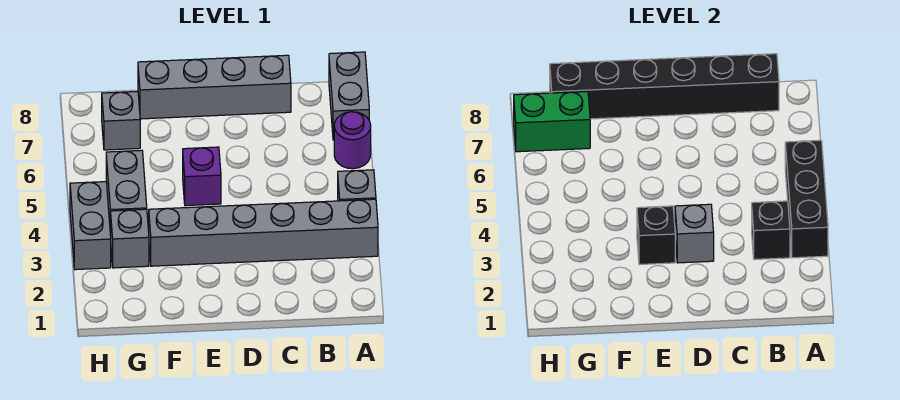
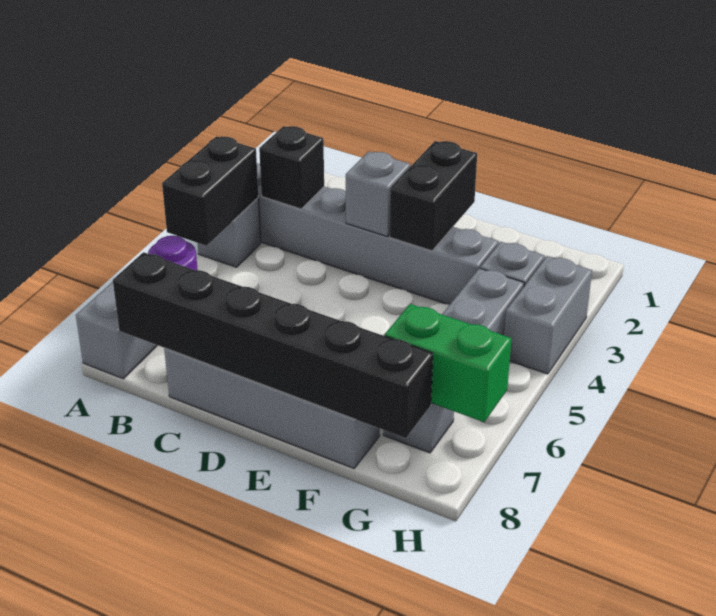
black 1x3 brick [785,140,828,258] -> black 1x2 brick [162,136,258,246]
black 1x1 brick [637,206,675,265] -> black 1x2 brick [390,141,477,251]
purple 1x1 brick [183,147,221,206] -> none

